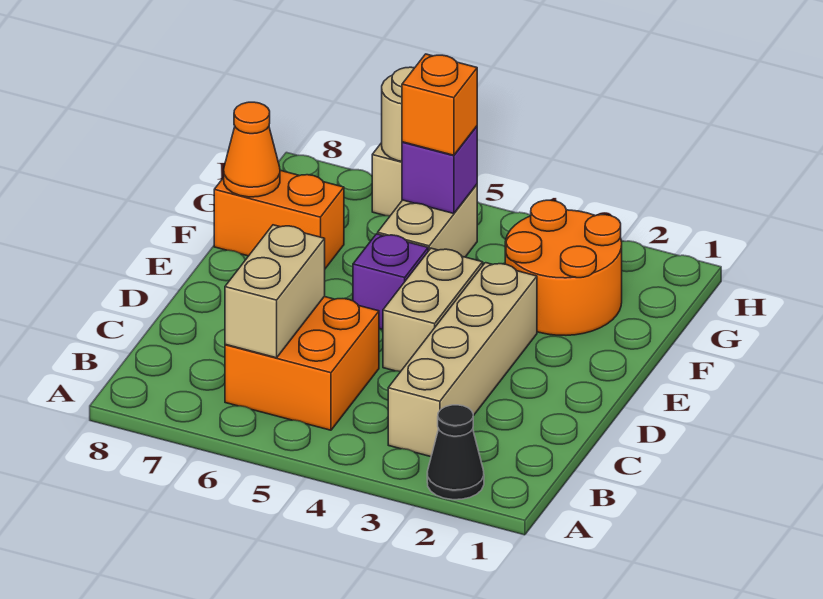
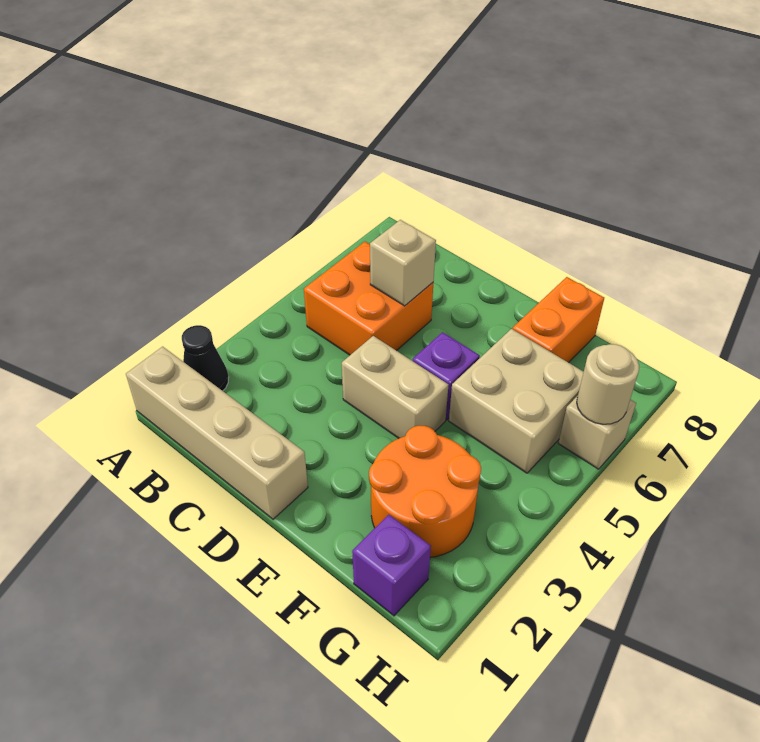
tan 1x4 brick [388,263,537,457] -> tan 1x4 brick moved to [126,347,308,519]
tan 1x2 brick [225,225,325,358] -> tan 1x1 brick [370,220,436,306]
tan 1x2 brick [378,184,477,257] -> tan 2x2 brick [449,329,583,473]
orange 1x1 cone [224,102,280,197] -> none
purple 1x1 brick [402,126,477,214] -> purple 1x1 brick moved to [352,515,431,616]
orange 1x1 brick [402,54,477,155] -> none

